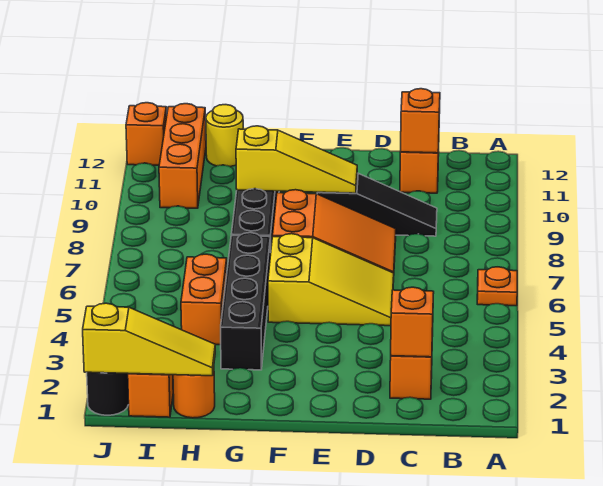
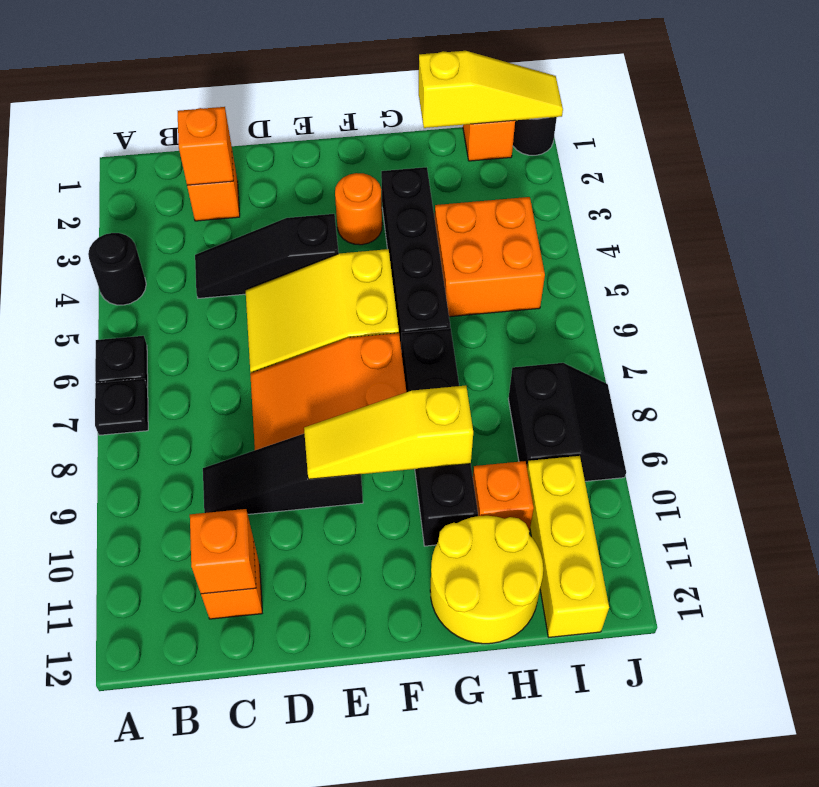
none -> black 1x1 round brick [88,233,146,305]
orange 1x1 plate [477,267,517,306] -> black 1x1 plate [95,336,148,386]
none -> black 1x1 plate [95,379,148,435]
none -> black 1x3 slope [195,214,339,298]
orange 1x1 round brick [173,369,215,418] -> orange 1x1 round brick moved to [335,173,382,245]
yellow 1x3 slope [83,303,215,376] -> yellow 1x3 slope turned to [419,51,563,128]
orange 1x2 brick [181,254,227,345] -> orange 2x2 brick [435,197,545,317]
yellow 1x1 round brick [206,105,243,167] -> yellow 2x2 round brick [430,516,543,644]
none -> black 2x2 slope [508,363,626,481]
orange 1x3 brick [159,104,206,208] -> yellow 1x3 brick [527,456,609,637]
orange 1x1 brick [126,103,167,165] -> orange 1x1 brick moved to [473,461,534,531]

